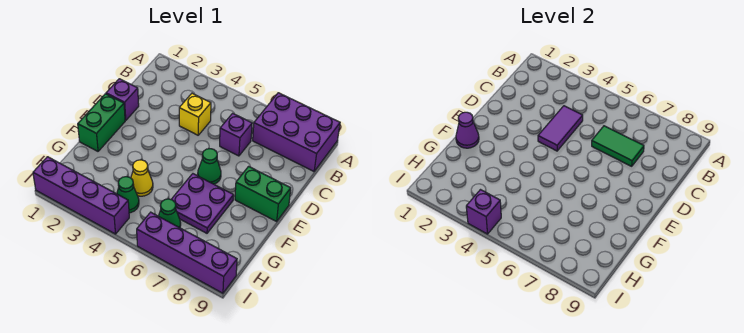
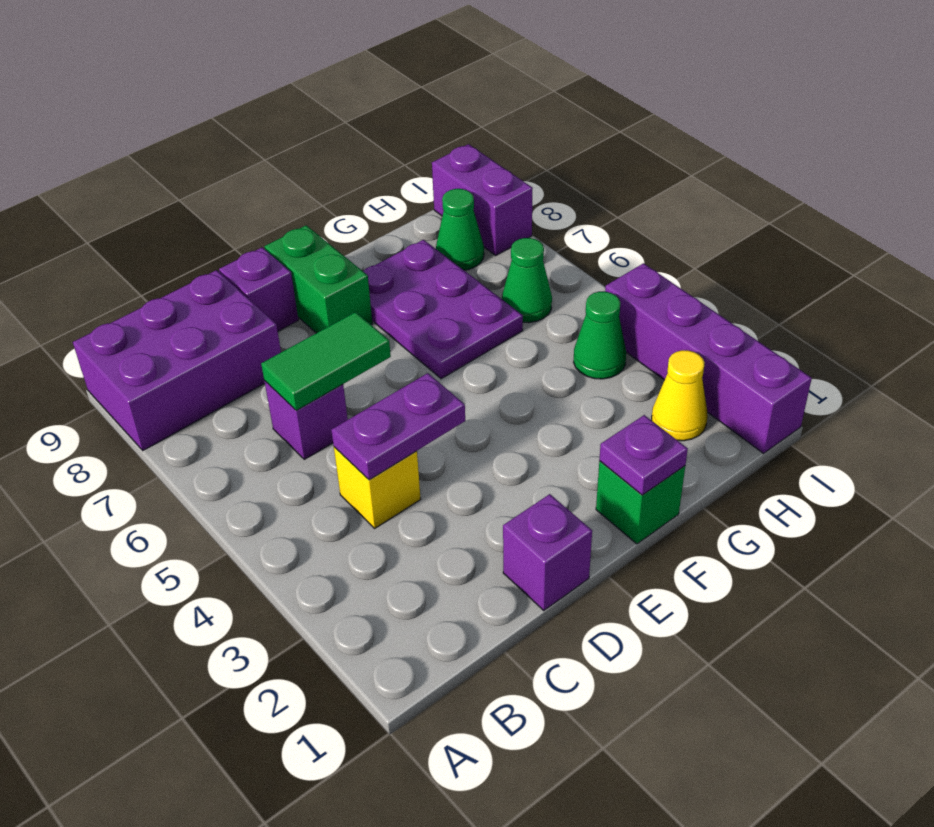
purple 2x3 brick [253,93,340,171] -> purple 2x3 brick turned to [73,270,281,450]
purple 1x2 tile [538,106,583,151] -> purple 1x2 plate [331,373,465,480]
green 1x2 tile [592,126,644,166] -> green 1x2 tile turned to [261,312,391,410]
green 1x2 brick [78,94,125,151] -> green 1x1 brick [596,461,685,544]
green 1x1 cone [198,149,221,184] -> green 1x1 cone moved to [436,189,484,270]
purple 1x1 cone [456,112,479,148] -> purple 1x1 plate [599,415,688,495]
purple 2x2 plate [171,174,234,233] -> purple 2x3 plate [363,240,523,379]
yellow 1x1 cone [131,160,153,196] -> yellow 1x1 cone moved to [652,350,708,441]
purple 1x1 brick [466,190,501,234] -> purple 1x1 brick moved to [219,247,298,331]
purple 1x4 brick [137,212,237,293] -> purple 1x2 brick [432,144,533,255]

